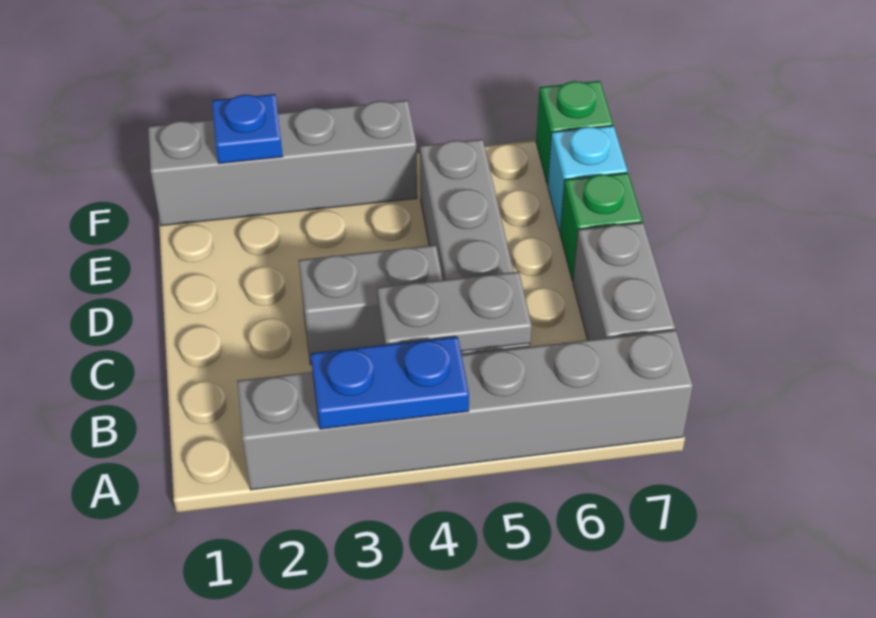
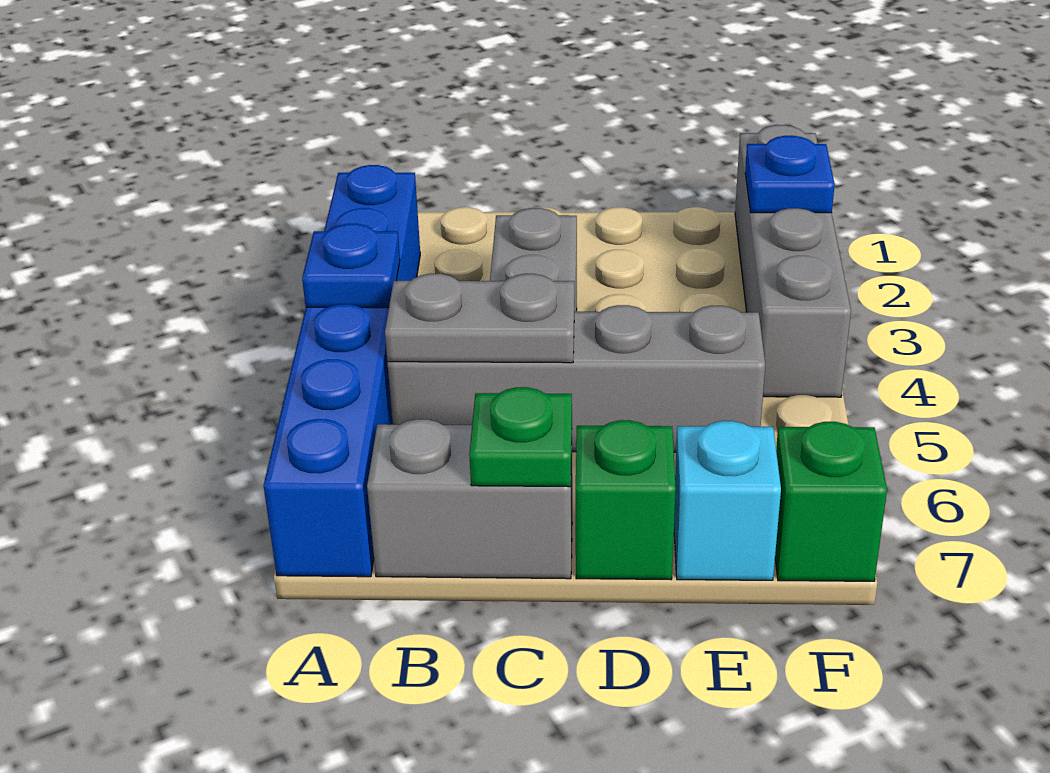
grey 1x6 brick [237,330,693,490] -> blue 1x6 brick [264,165,420,577]
blue 1x2 plate [311,336,469,429] -> blue 1x1 plate [302,224,400,308]
grey 1x2 plate [377,272,532,351] -> grey 1x2 plate turned to [385,274,574,363]
none -> green 1x1 plate [469,387,572,487]

